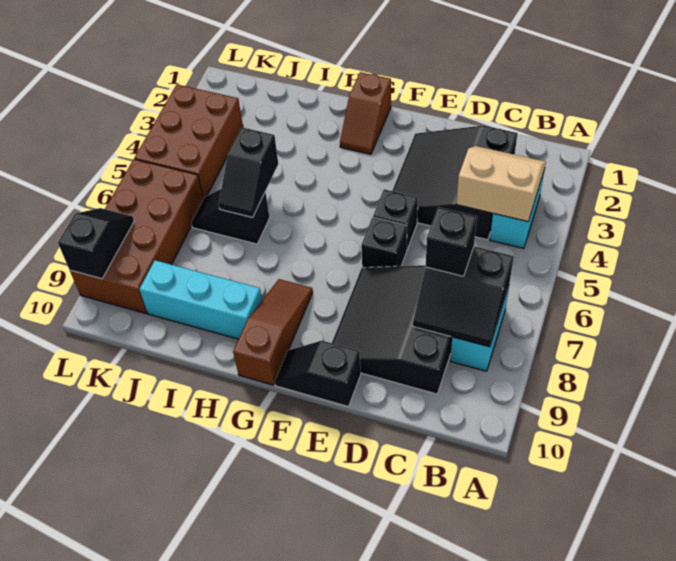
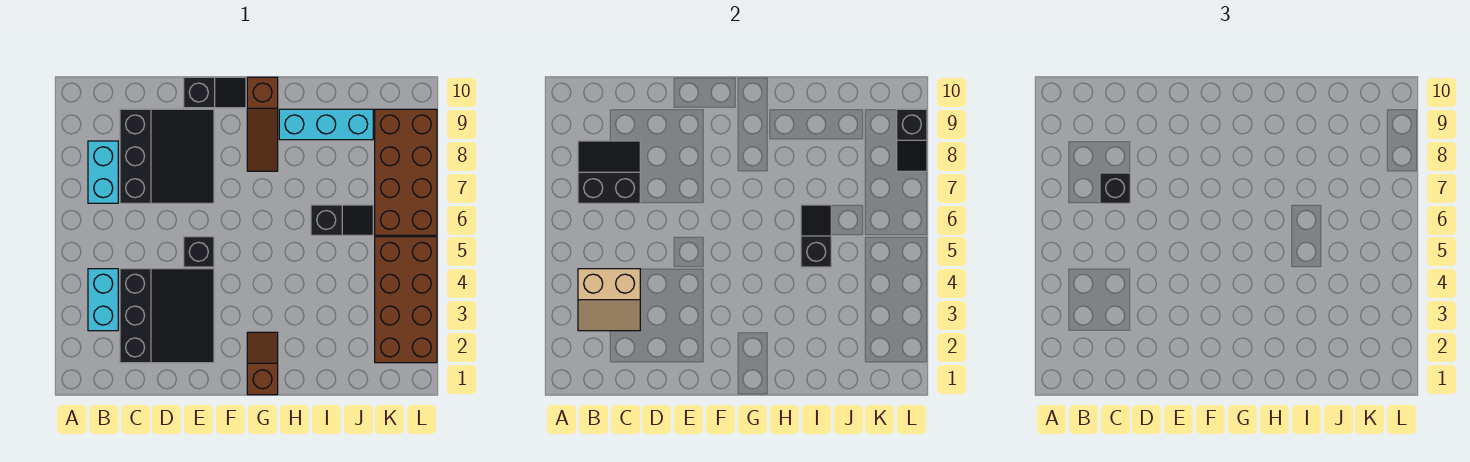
black 1x1 brick [361,218,407,268] -> none
brown 2x3 brick [134,85,243,199] -> brown 2x4 brick [375,237,437,363]

